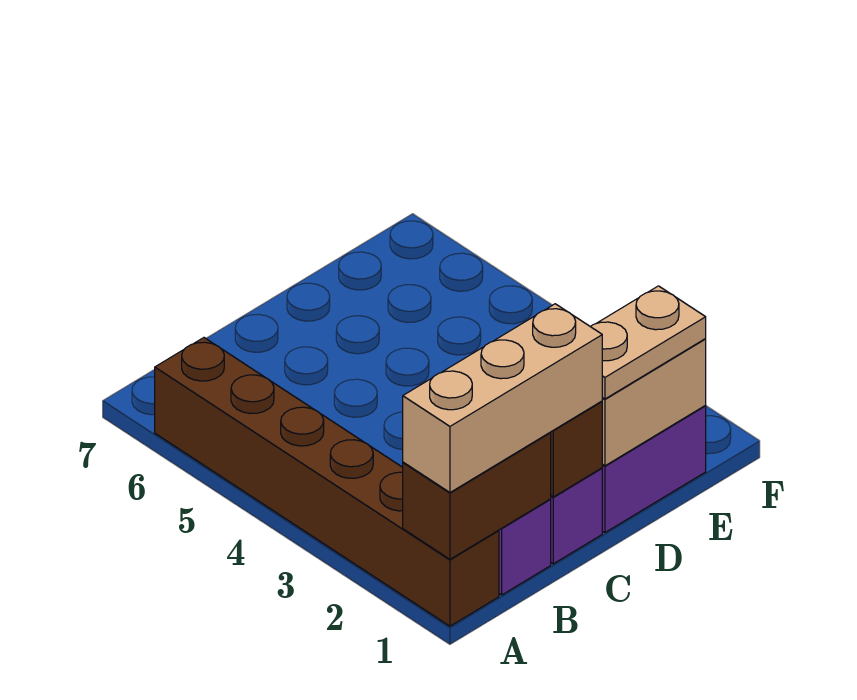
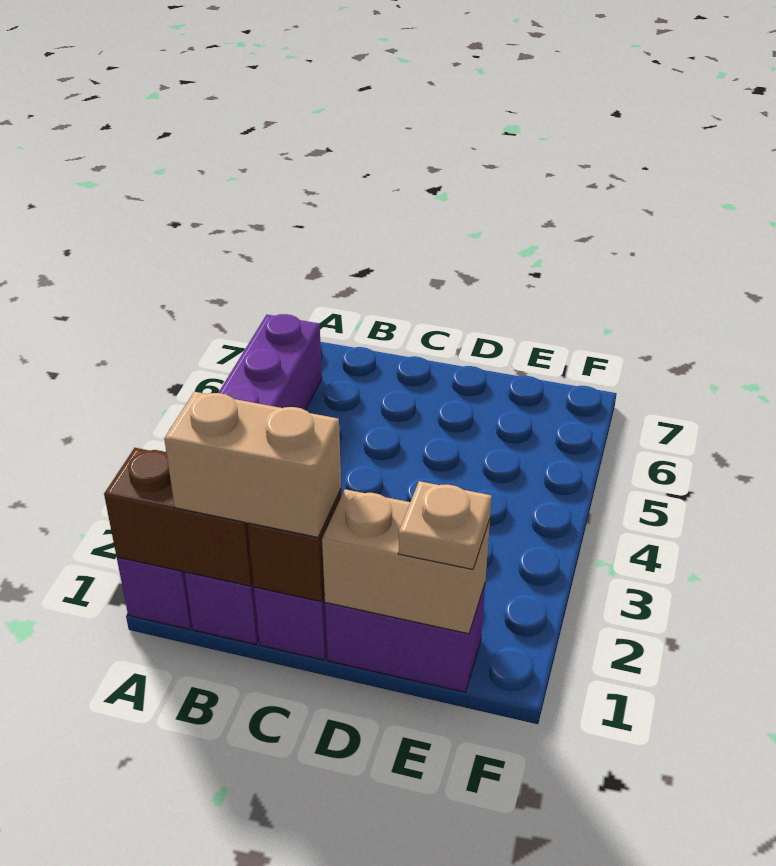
brown 1x6 brick [155,338,499,626] -> purple 1x6 brick [117,314,322,629]
tan 1x3 brick [403,304,602,492] -> tan 1x2 brick [164,392,341,537]
tan 1x2 plate [591,286,706,399] -> tan 1x1 plate [398,481,492,569]

